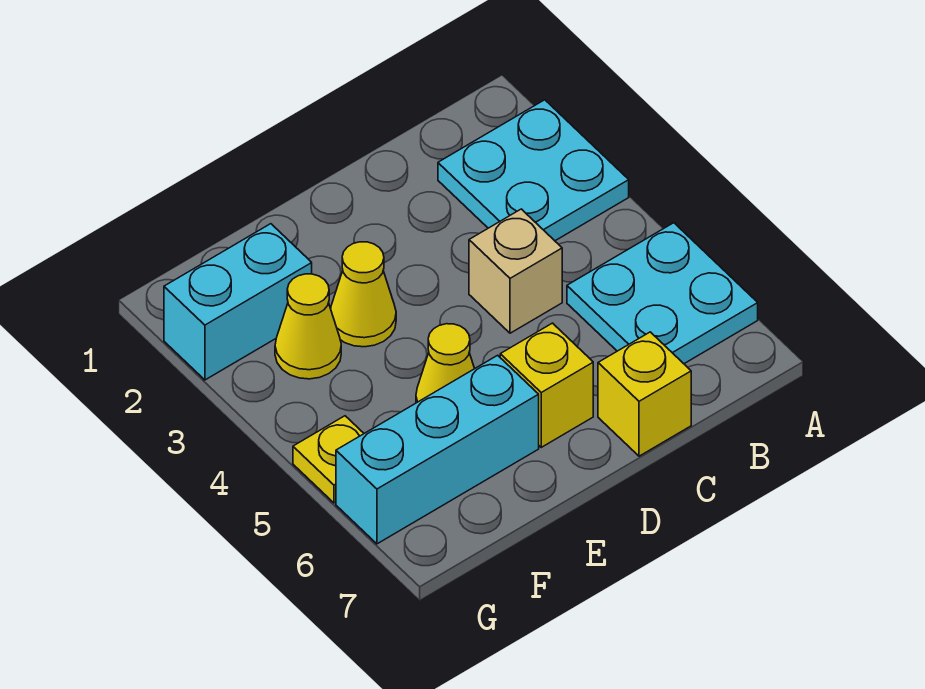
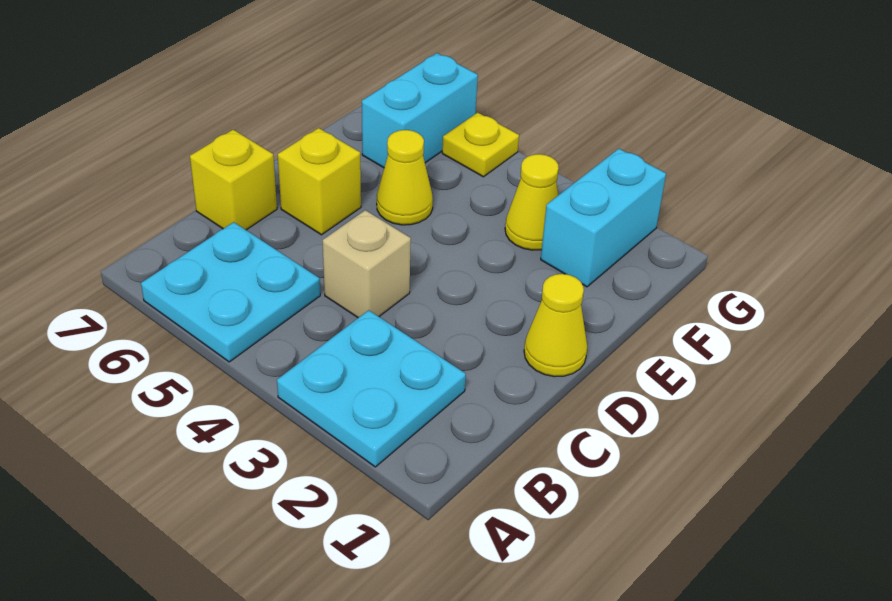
yellow 1x1 cone [331,242,396,347] -> yellow 1x1 cone moved to [524,274,587,377]
cyan 1x3 brick [336,355,539,544] -> cyan 1x2 brick [362,53,478,168]

